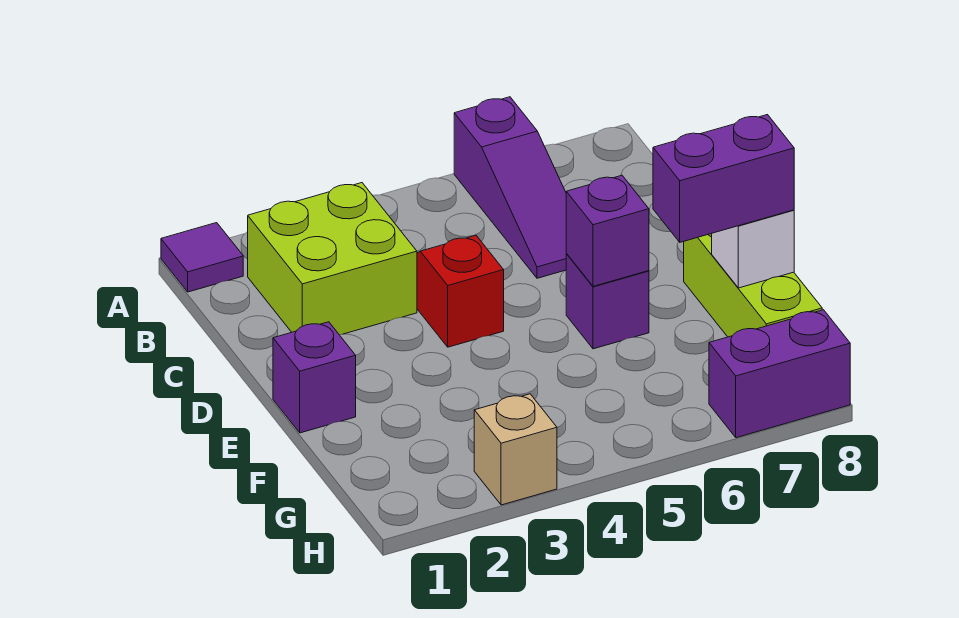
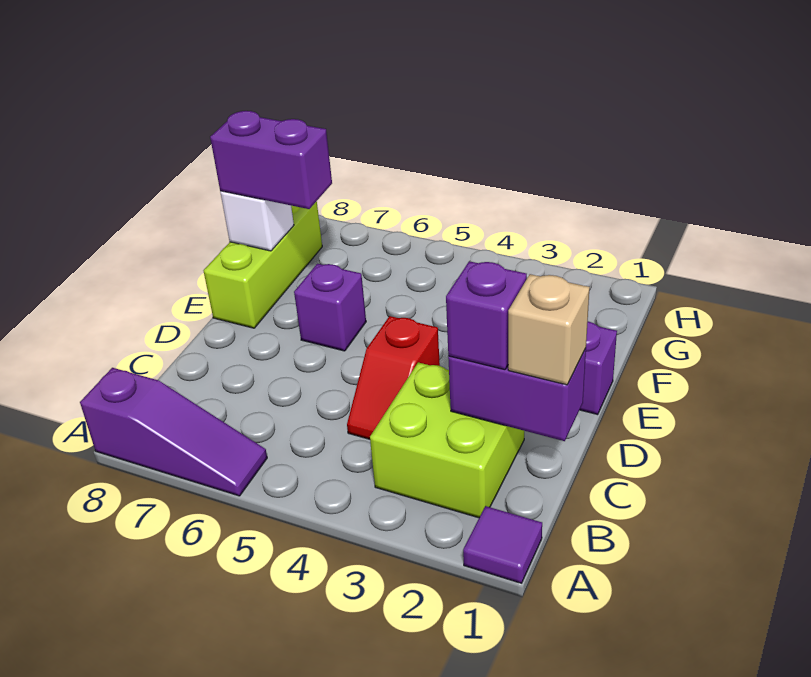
purple 1x3 slope [454,97,567,278] -> purple 1x3 slope turned to [80,368,267,496]
purple 1x1 brick [566,175,649,286] -> purple 1x1 brick moved to [446,261,527,370]
tan 1x1 brick [474,394,557,505] -> tan 1x1 brick moved to [508,274,590,385]
purple 1x2 brick [709,310,850,438] -> purple 1x2 brick moved to [448,348,586,441]

